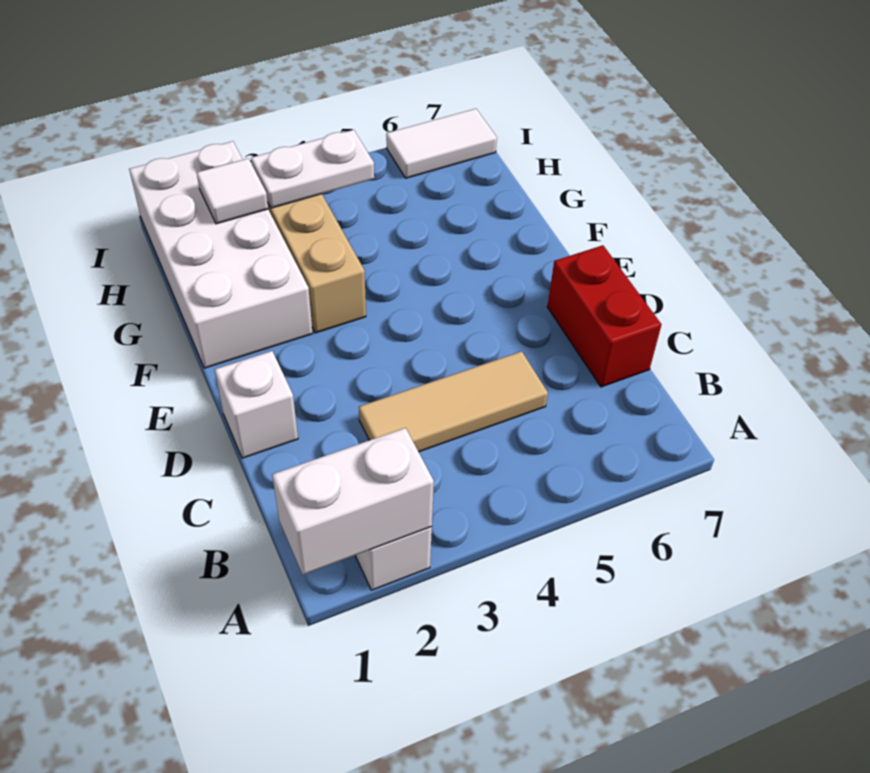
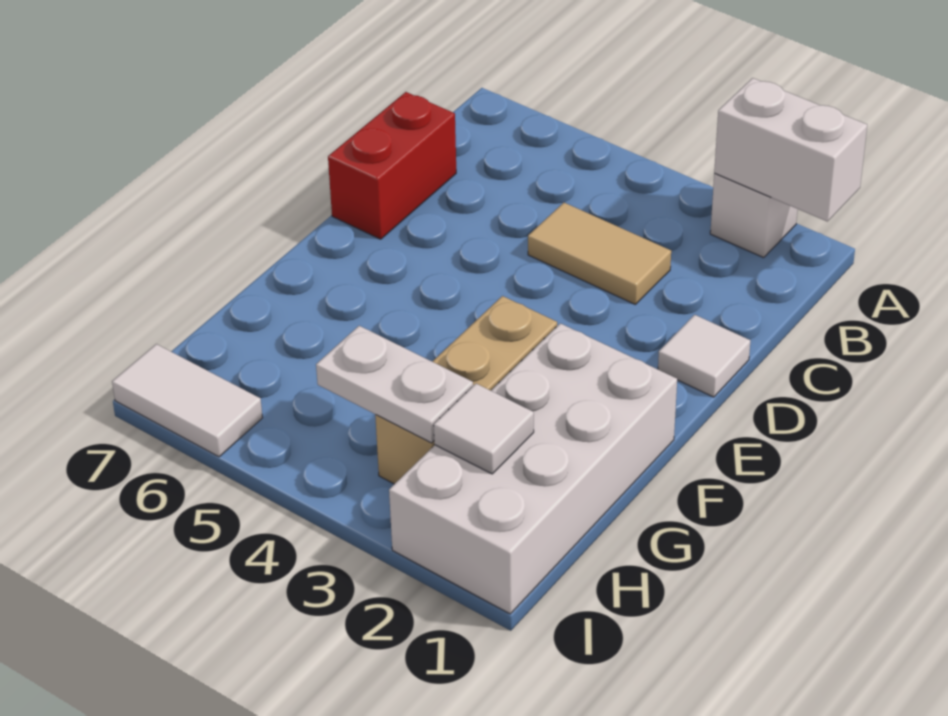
tan 1x3 tile [359,351,548,452] -> tan 1x2 tile [528,203,671,304]
white 1x1 brick [215,351,298,458] -> white 1x1 tile [658,315,750,397]

